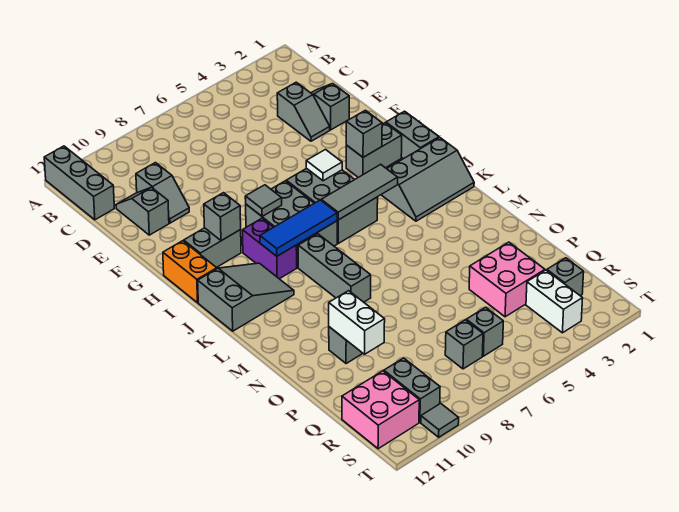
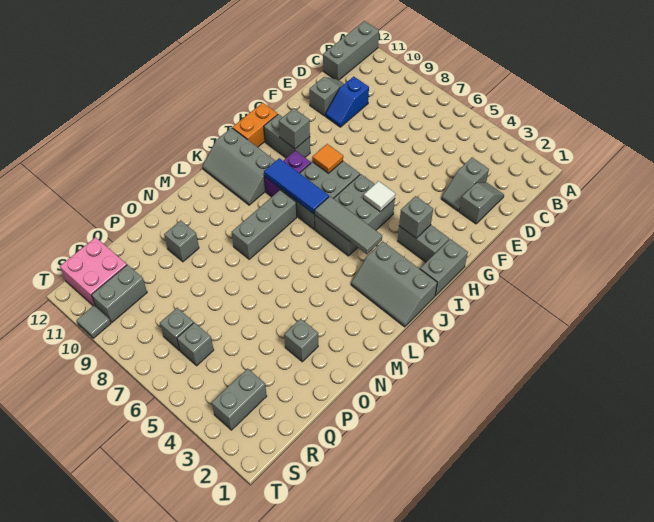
grey 1x2 slope [136,163,189,223] -> blue 1x2 slope [325,76,369,127]
grey 1x1 tile [245,185,282,216] -> orange 1x1 tile [312,144,343,173]
grey 2x3 slope [198,263,294,331] -> grey 2x3 slope turned to [202,128,275,205]
white 1x2 brick [329,291,385,354] -> none
pink 2x2 brick [469,242,545,317] -> none
grey 1x1 brick [547,258,584,296] -> grey 1x1 brick moved to [284,319,318,362]
white 1x2 brick [526,270,583,333] -> grey 1x2 brick [212,369,267,430]

